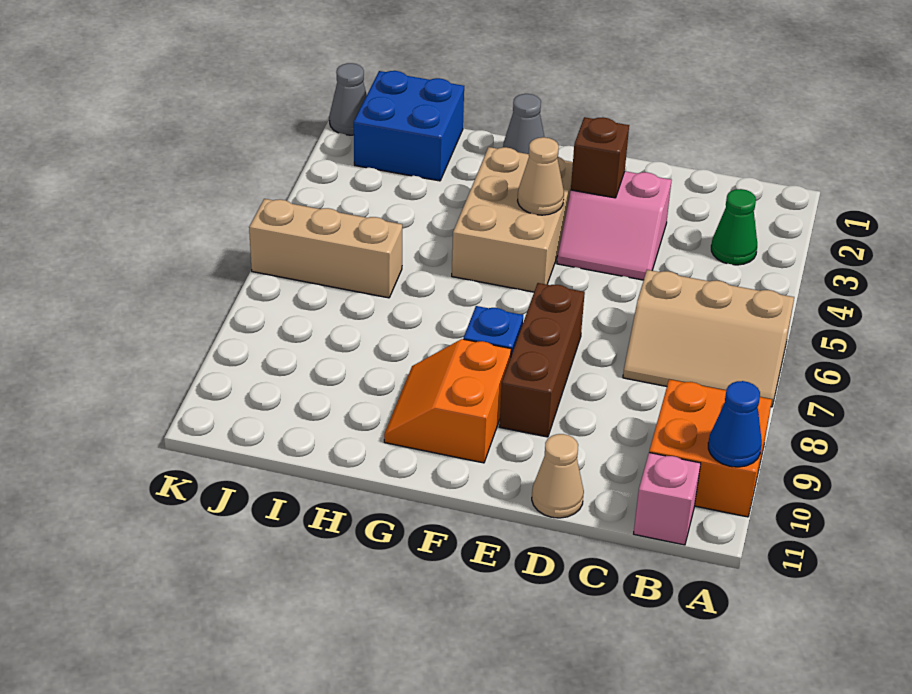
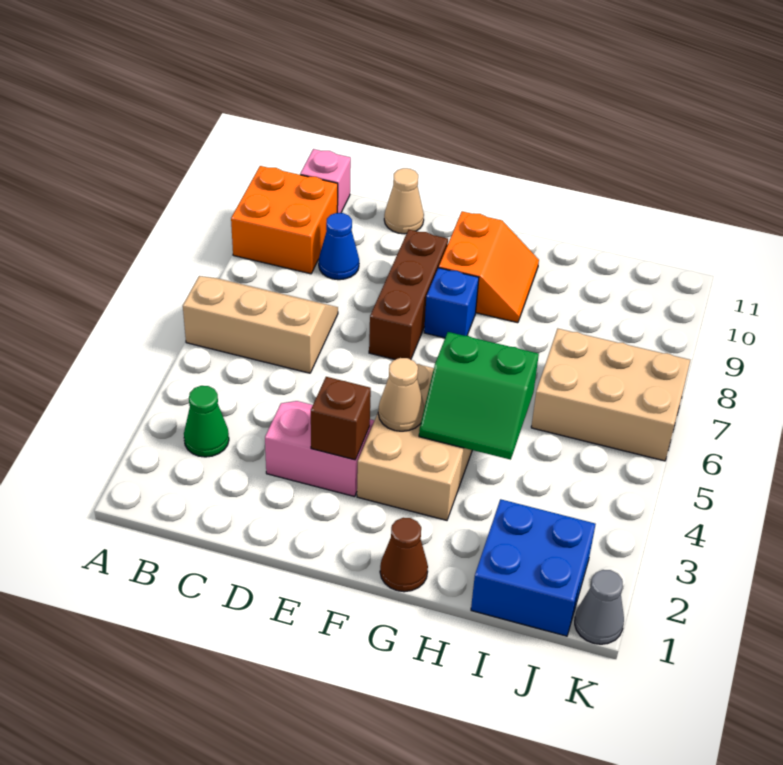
blue 1x1 cone [708,381,762,467] -> blue 1x1 cone moved to [319,213,359,280]
grey 1x1 cone [503,94,544,154] -> brown 1x1 cone [380,518,428,592]
none -> green 2x2 slope [419,332,539,460]
tan 1x3 brick [249,199,402,298] -> tan 2x3 brick [531,329,690,461]

